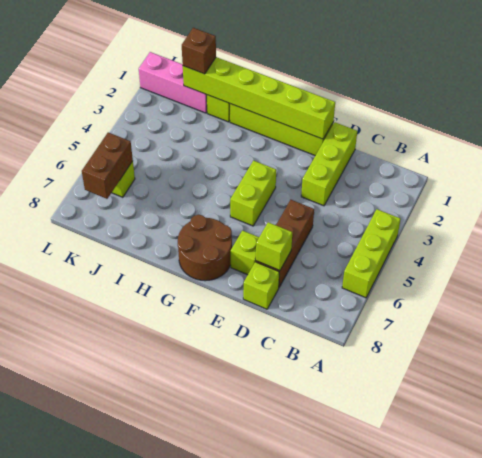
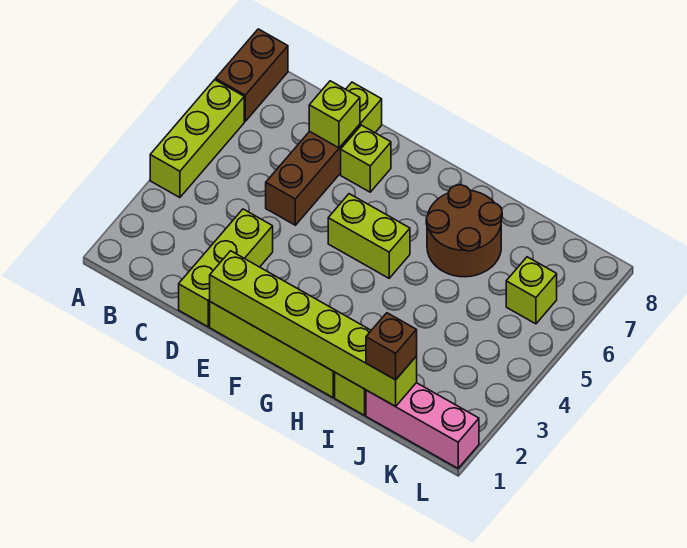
lime 1x2 brick [230,161,276,226] -> lime 1x2 brick turned to [328,194,410,278]
brown 2x2 round brick [178,215,232,281] -> brown 2x2 round brick moved to [426,185,502,277]
brown 1x2 brick [82,132,133,199] -> brown 1x2 brick moved to [216,29,288,121]

